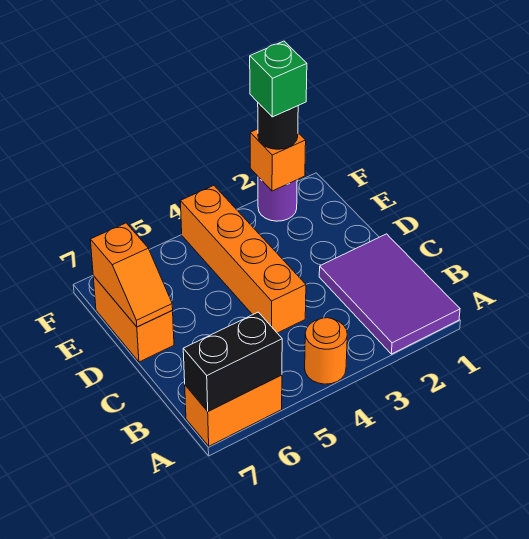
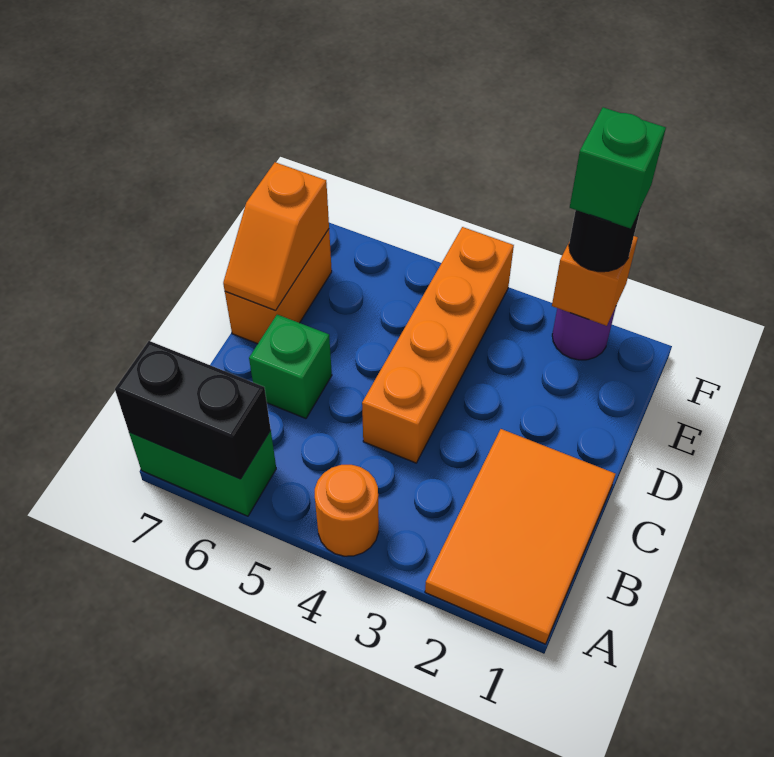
purple 2x3 tile [319,234,460,354] -> orange 2x3 tile [425,429,615,644]
orange 1x2 brick [185,375,282,446] -> green 1x2 brick [129,430,276,516]
none -> green 1x1 brick [249,315,332,419]

